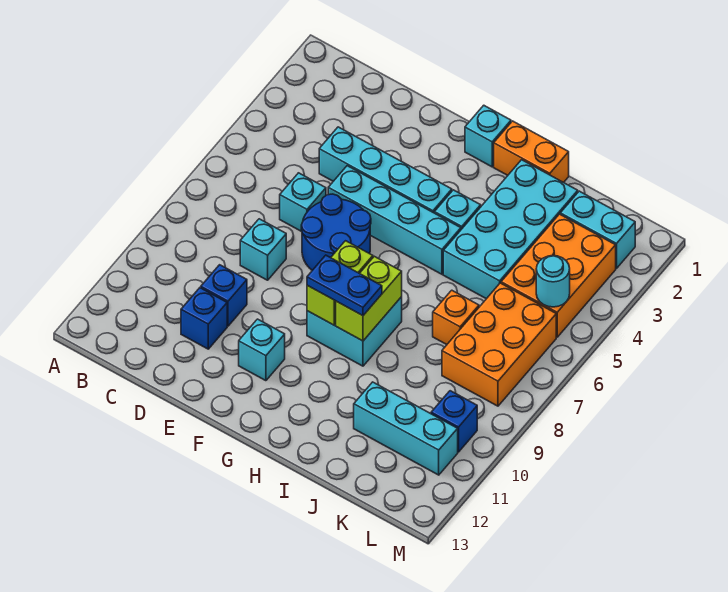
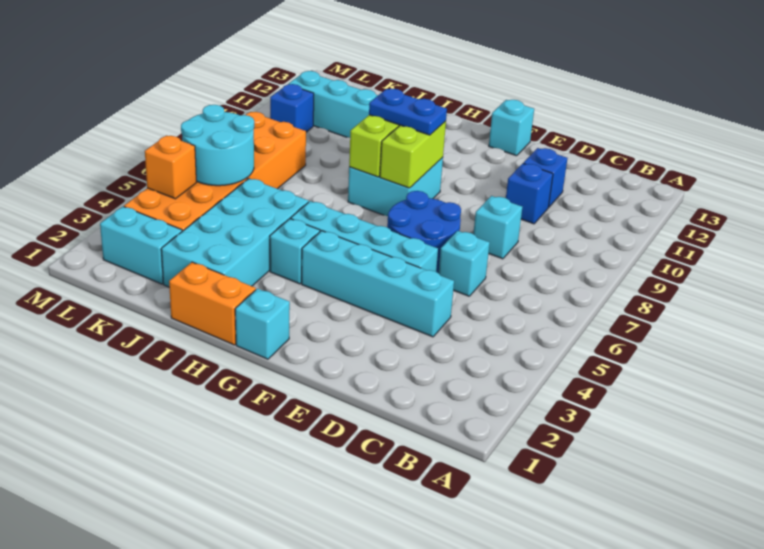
cyan 1x1 brick [239,319,285,381] -> cyan 1x1 brick moved to [489,100,534,156]
orange 1x1 brick [433,290,479,345] -> orange 1x1 brick moved to [145,136,196,199]
cyan 1x1 round brick [536,256,570,307] -> cyan 2x2 round brick [181,105,254,186]

